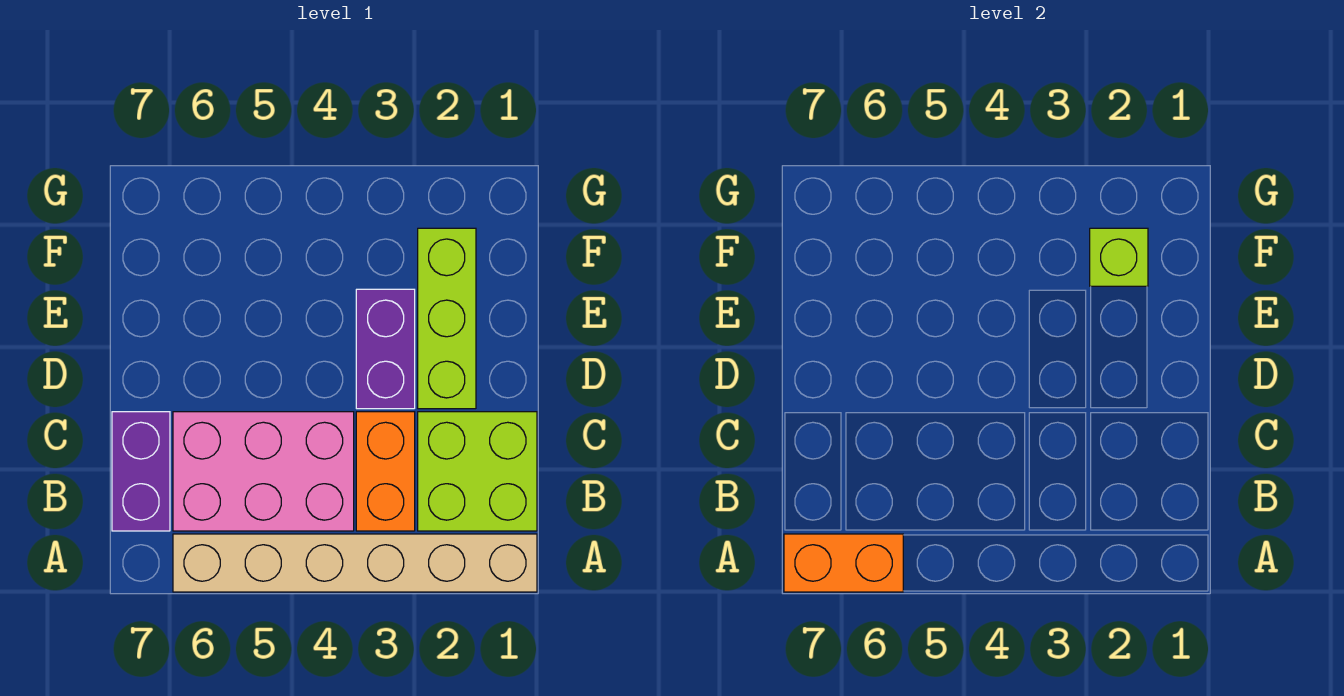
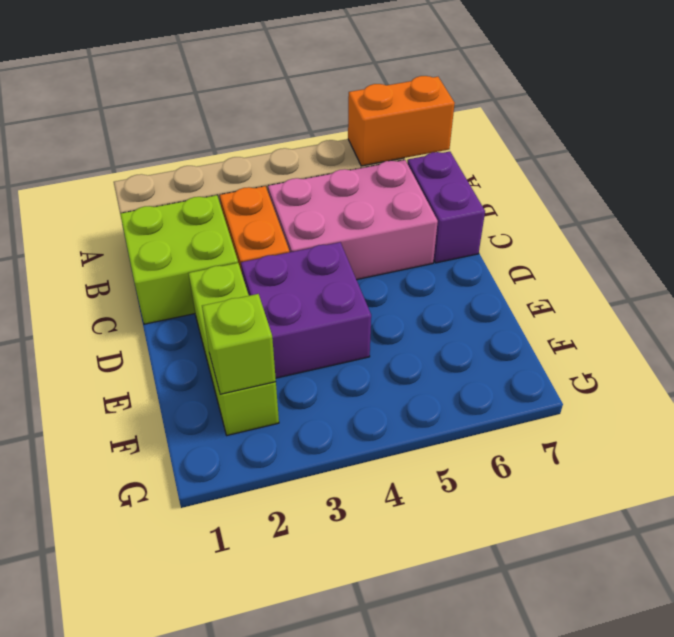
purple 1x2 brick [356,289,415,409] -> purple 2x2 brick [241,242,371,378]

